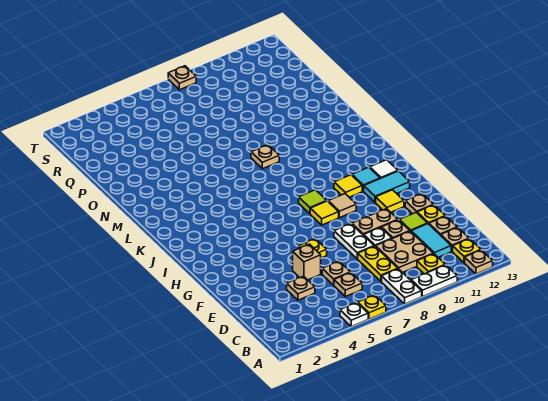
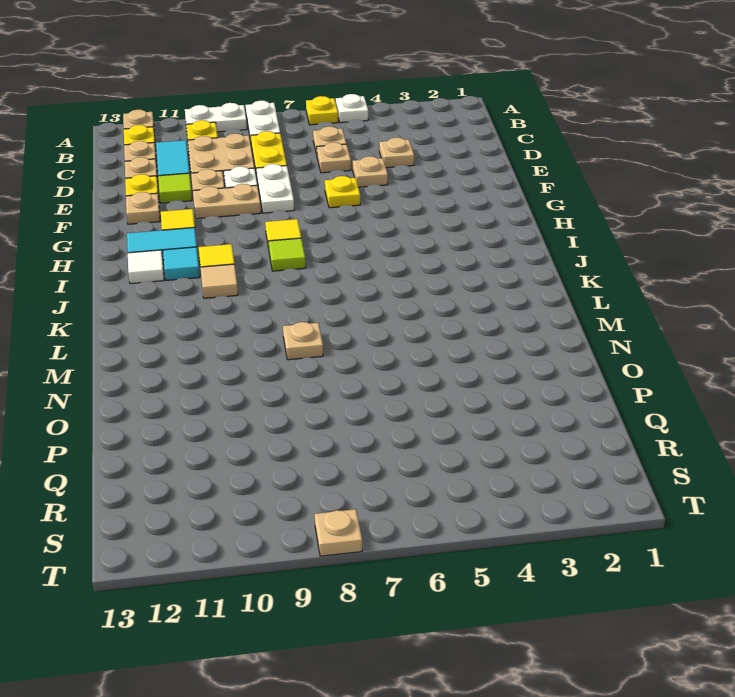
tan 1x1 brick [293,244,321,280] -> tan 1x1 plate [353,156,388,187]
tan 1x1 tile [328,194,356,218] -> tan 1x1 tile moved to [201,264,238,298]

